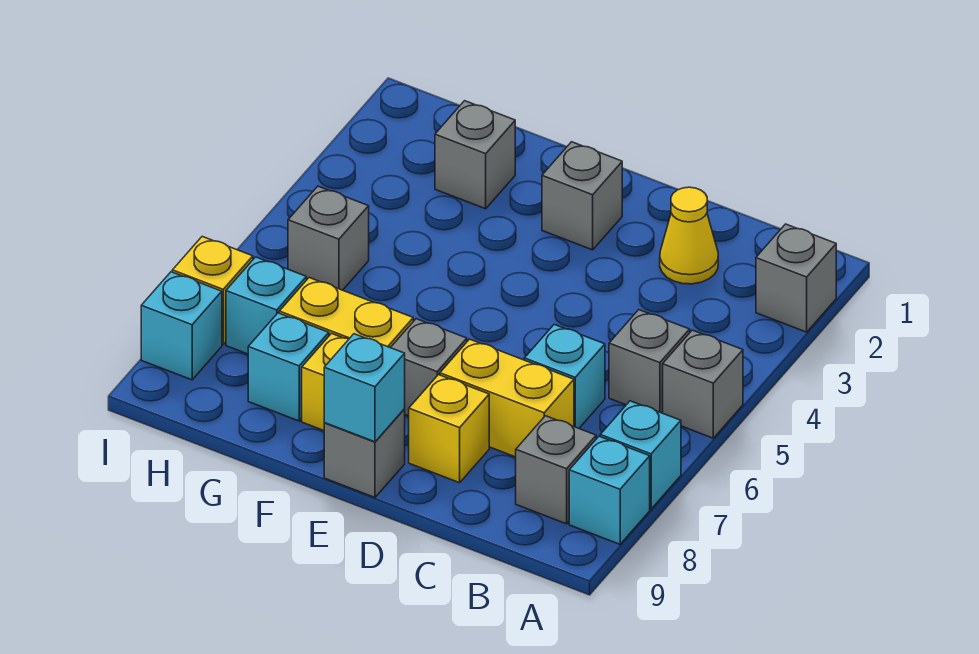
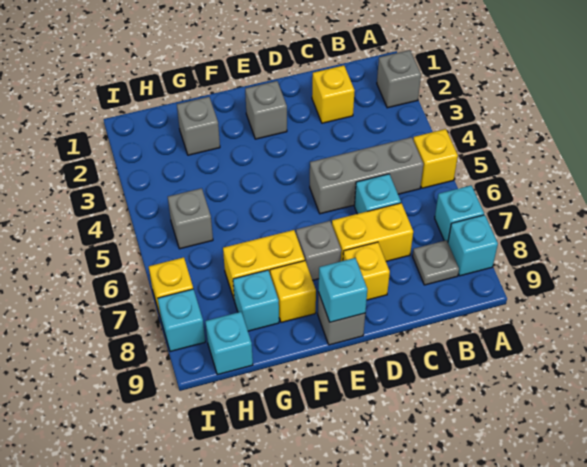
grey 1x1 brick [663,330,743,438] -> yellow 1x1 brick [413,129,458,188]
grey 1x1 brick [609,310,690,413] -> grey 1x3 brick [310,137,423,214]
grey 1x1 brick [516,416,596,524] -> grey 1x1 plate [413,240,459,285]
yellow 1x1 cone [660,187,718,284] -> yellow 1x1 brick [312,65,355,123]
cyan 1x1 brick [226,257,306,354] -> cyan 1x1 brick moved to [205,312,253,375]

